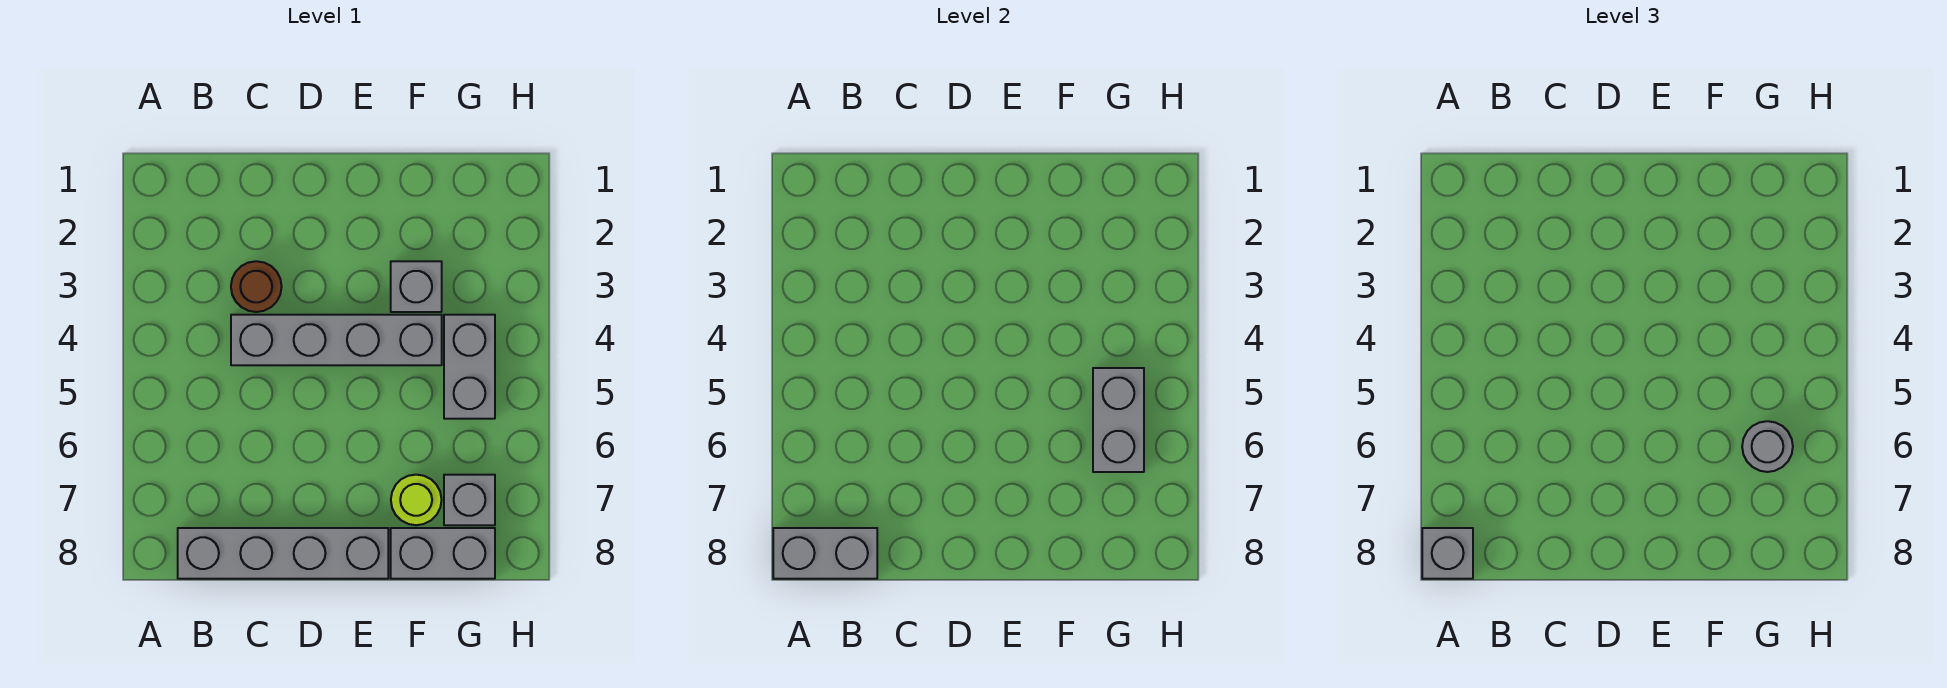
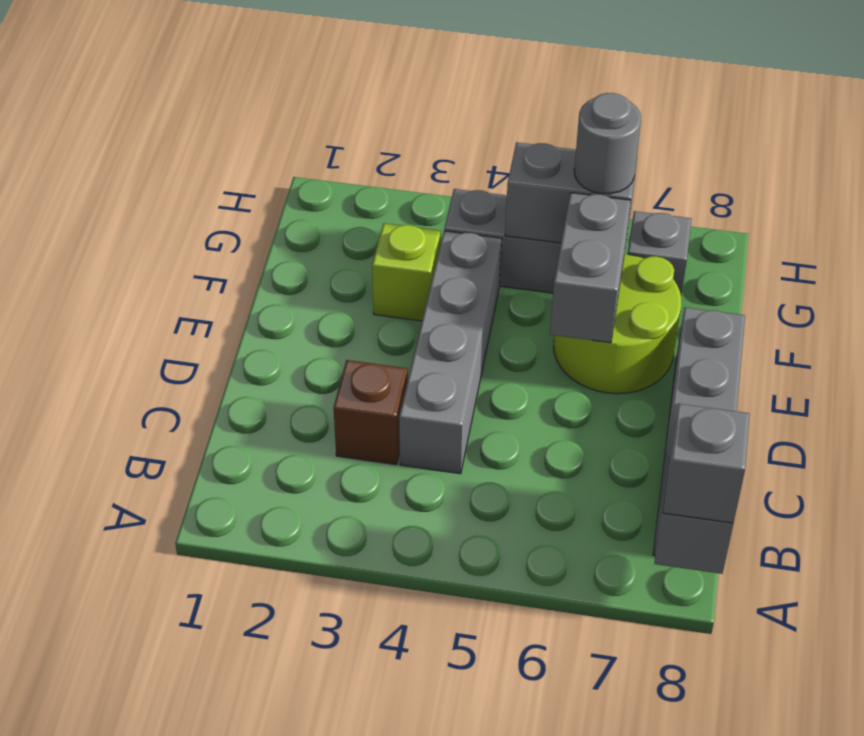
brown 1x1 round brick [231,261,282,312] -> brown 1x1 brick [334,360,408,465]
grey 1x1 brick [391,261,442,312] -> lime 1x1 brick [372,223,441,321]
lime 1x1 round brick [391,475,441,525] -> lime 2x2 round brick [553,254,681,394]
grey 1x2 brick [391,528,495,579] -> grey 1x2 brick moved to [550,193,631,343]

